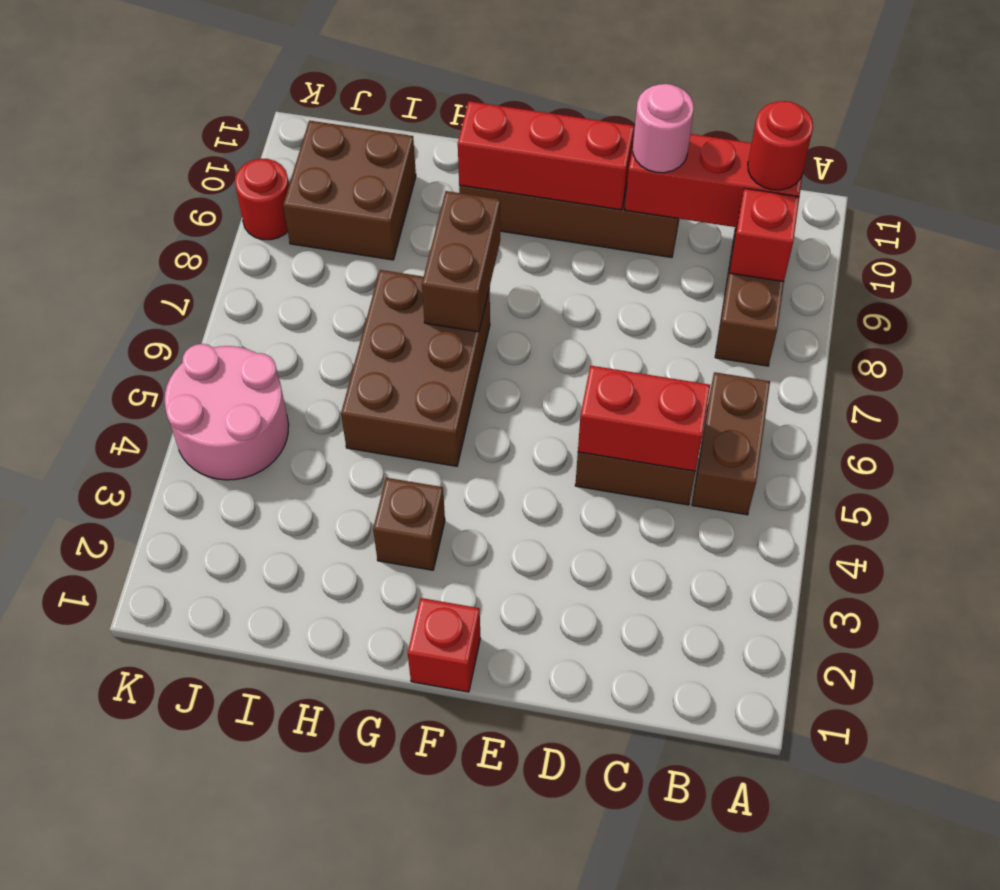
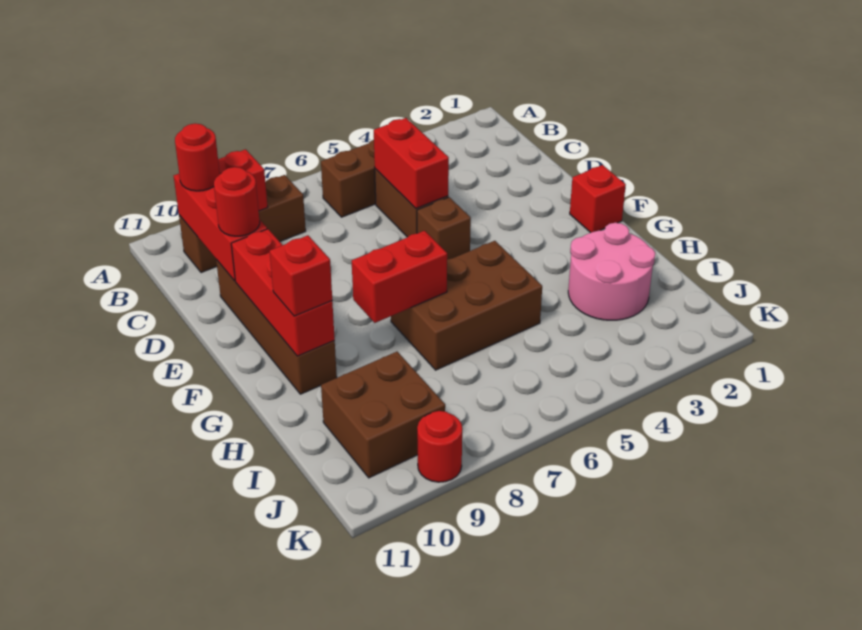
pink 1x1 round brick [633,84,694,173] -> red 1x1 round brick [214,167,260,236]
brown 1x1 brick [373,478,445,570] -> brown 1x1 brick moved to [417,197,471,259]
brown 1x2 brick [422,191,500,332] -> red 1x2 brick [352,231,447,323]
none -> red 1x1 brick [270,235,332,316]
pink 2x2 round brick [165,344,289,480] -> pink 2x2 round brick moved to [568,223,655,320]

